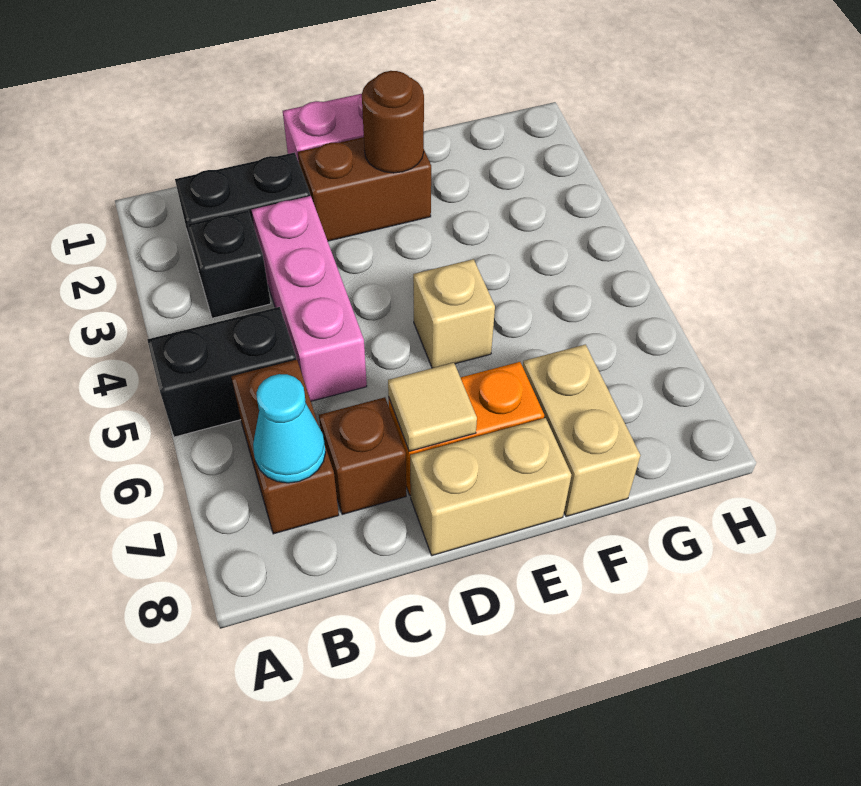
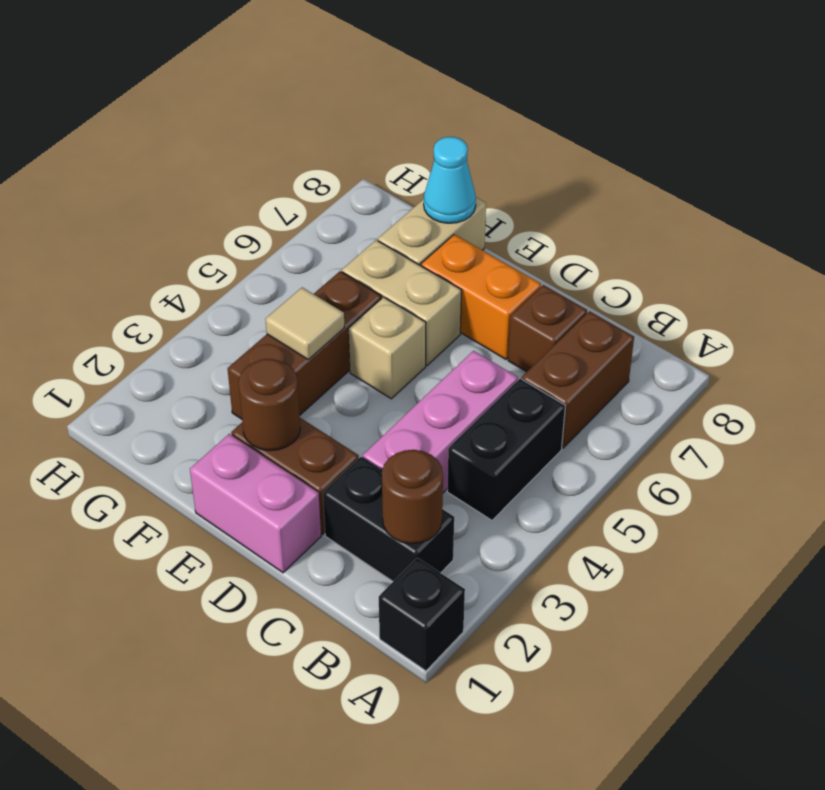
black 1x2 brick [147,307,297,437] -> black 1x2 brick turned to [447,379,565,520]
none -> brown 1x1 round brick [382,450,443,544]
black 1x1 brick [188,210,271,318] -> black 1x1 brick moved to [379,558,465,671]
cyan 1x1 cone [253,374,326,483] -> cyan 1x1 cone moved to [424,137,476,223]
tan 1x1 tile [388,363,477,451] -> tan 1x1 tile moved to [265,287,344,359]
tan 1x2 brick [410,418,571,556] -> tan 1x2 brick moved to [342,240,461,365]
none -> brown 1x3 brick [228,271,381,419]

